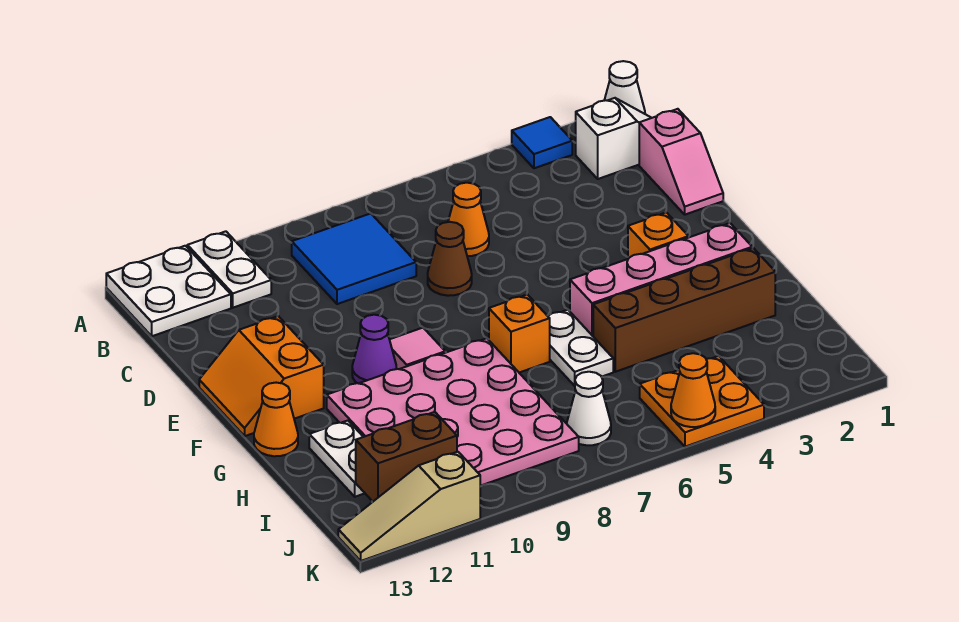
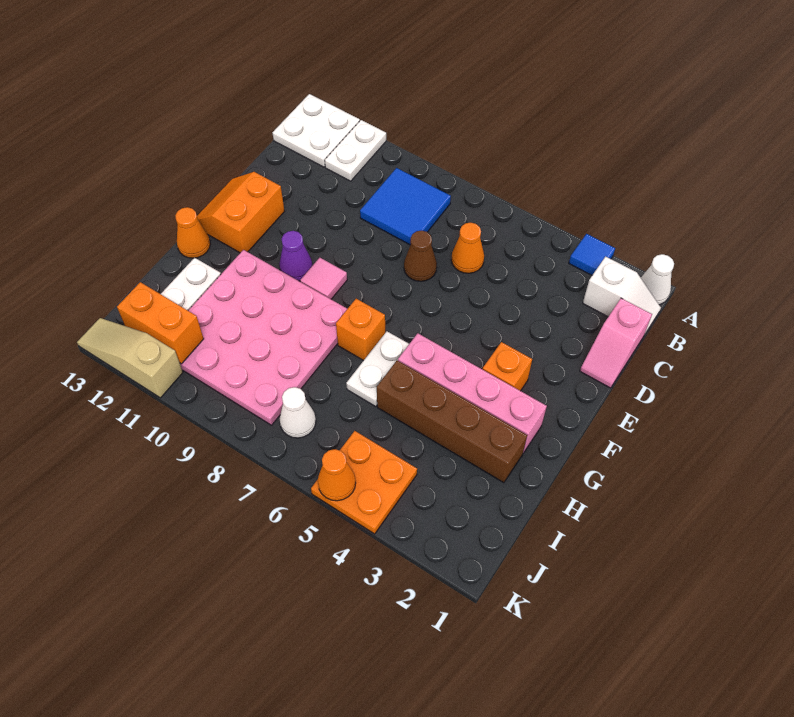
brown 1x2 brick [356,412,457,501] -> orange 1x2 brick [117,282,204,364]

